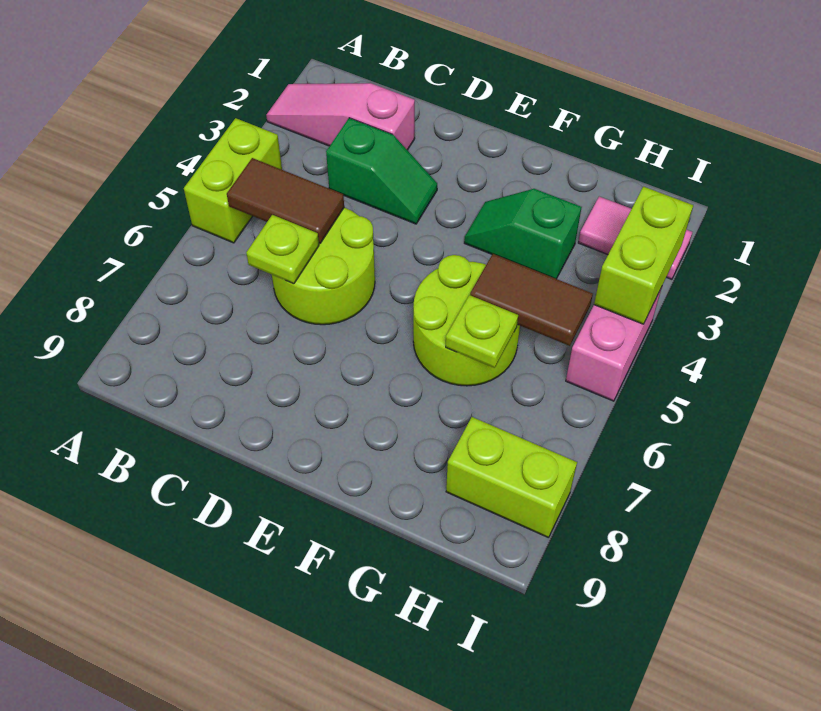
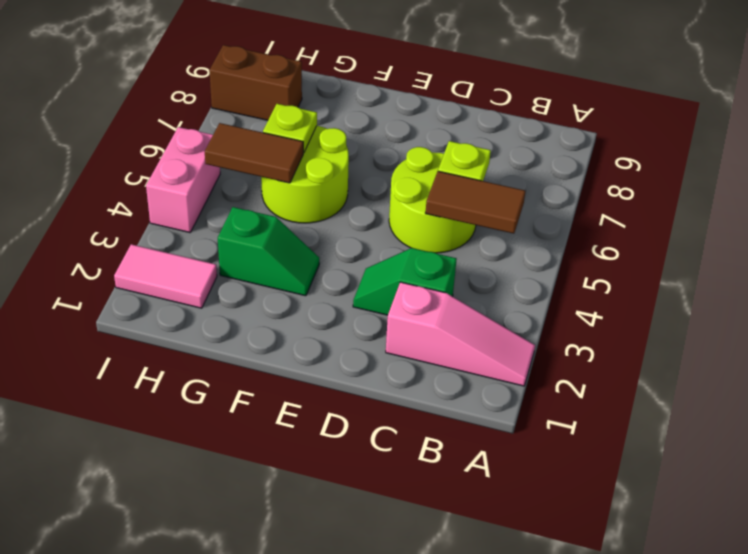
lime 1x2 brick [184,118,282,243] -> none
lime 1x2 brick [446,417,577,538] -> brown 1x2 brick [209,45,302,120]
lime 1x2 brick [594,187,693,324] -> none

